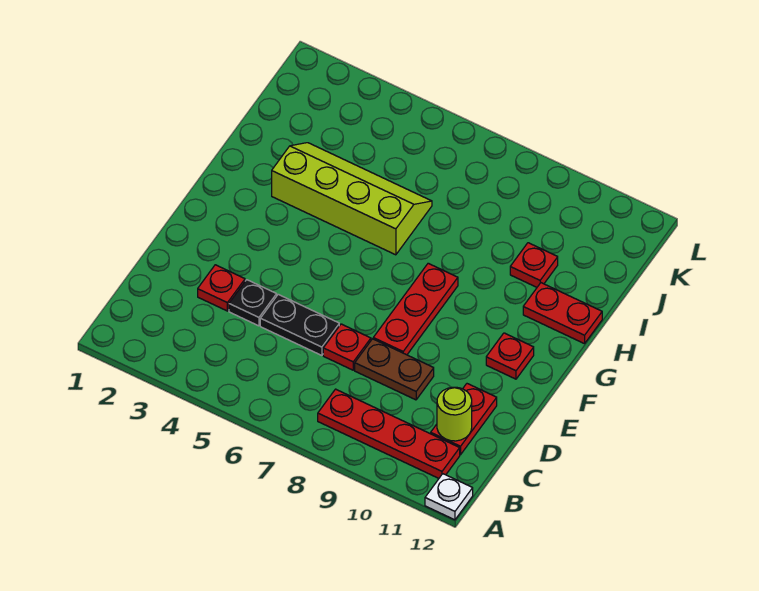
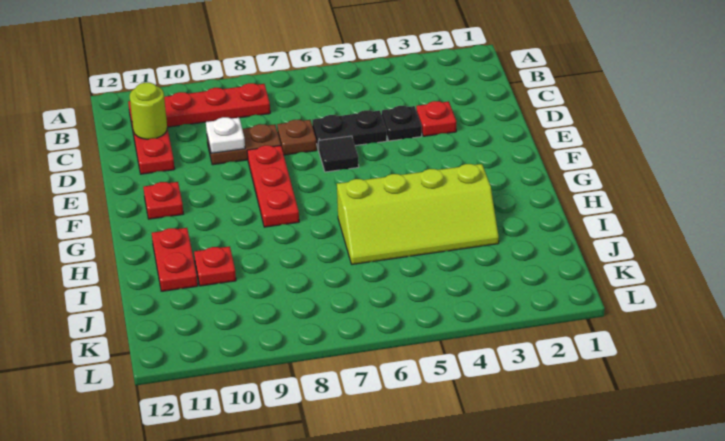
white 1x1 plate [425,474,473,520] -> white 1x1 plate moved to [206,117,245,153]
red 1x1 plate [323,324,371,370] -> brown 1x1 plate [277,120,317,155]
none -> black 1x1 tile [318,136,359,172]
red 1x2 plate [523,283,602,344] -> red 1x2 plate turned to [152,228,198,291]

